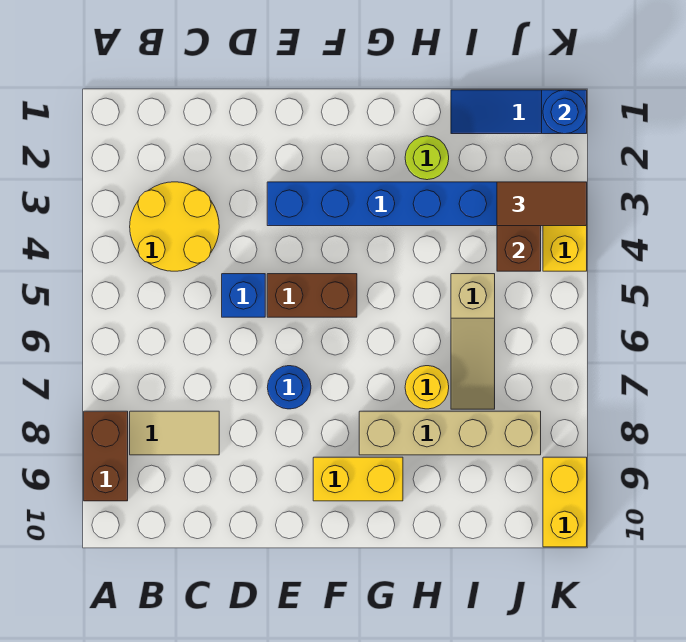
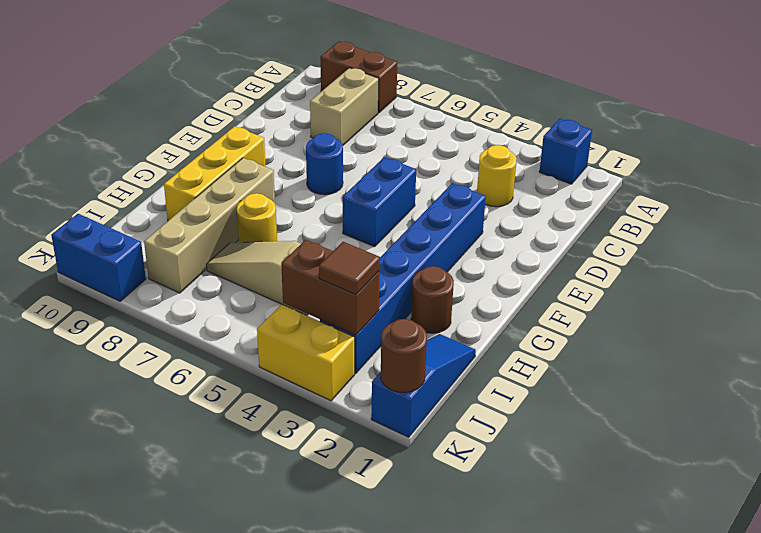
yellow 2x2 round brick [130,182,219,271] -> yellow 1x1 round brick [477,145,517,207]
tan 1x2 tile [130,411,219,455] -> tan 1x2 brick [310,68,379,145]
blue 1x1 brick [222,274,265,317] -> blue 1x1 brick moved to [539,119,592,184]
brown 1x2 brick [267,274,357,317] -> blue 1x2 brick [343,157,416,247]
yellow 1x2 brick [313,457,403,501] -> yellow 1x3 brick [164,126,266,221]
lime 1x1 round brick [405,136,449,180] -> brown 1x1 round brick [411,266,454,333]
brown 1x2 tile [497,182,587,226] -> brown 1x1 tile [319,242,380,295]
blue 1x1 round brick [543,90,587,134] -> brown 1x1 round brick [381,319,427,392]
yellow 1x2 brick [543,457,587,547] -> blue 1x2 brick [51,214,146,301]

